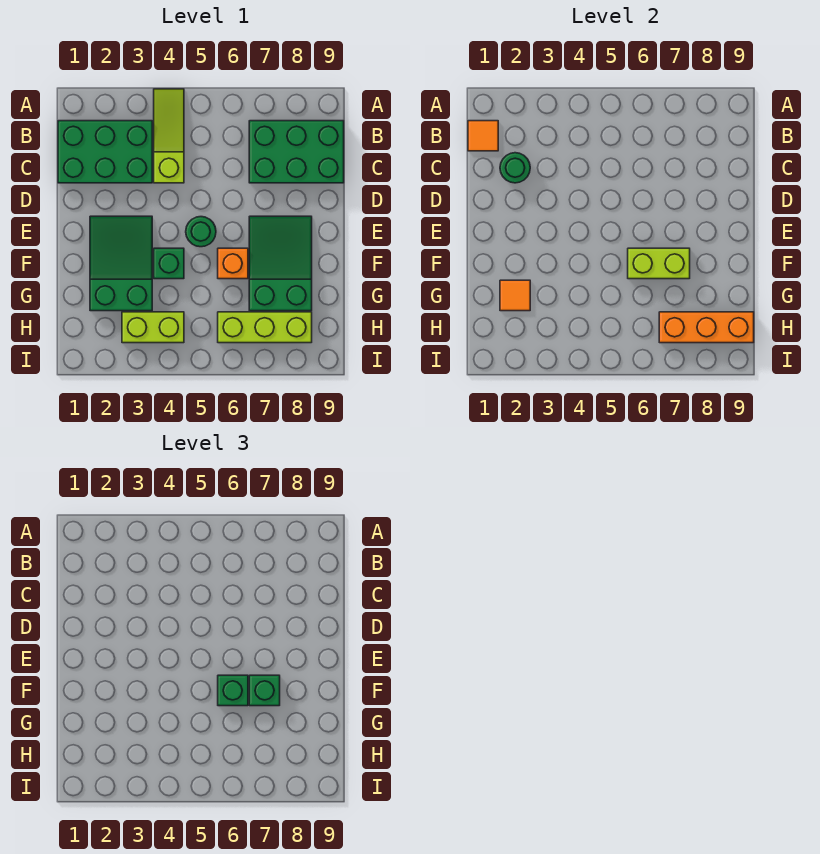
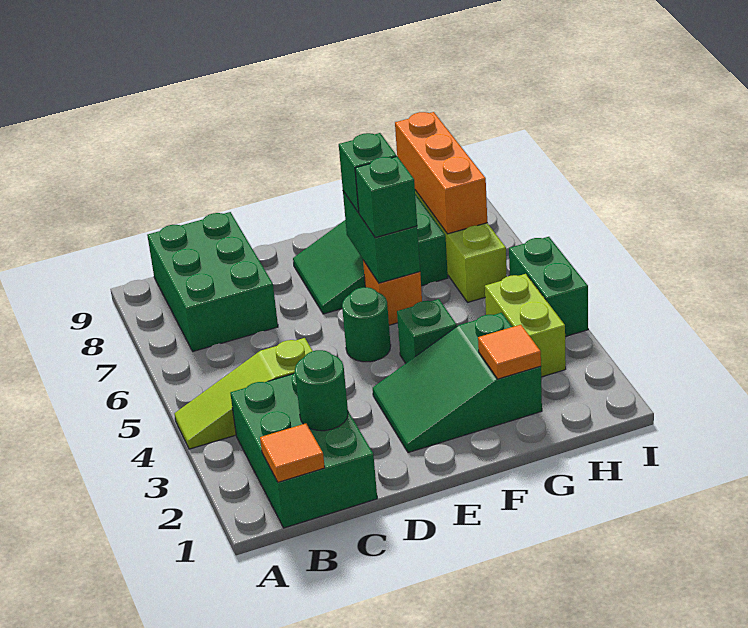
lime 1x2 brick [628,248,690,279] -> green 1x2 brick [343,191,420,283]
none -> green 1x2 brick [509,237,588,337]

